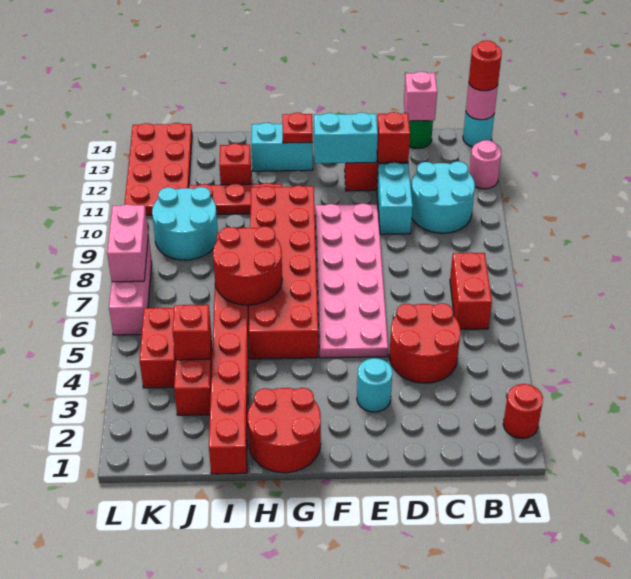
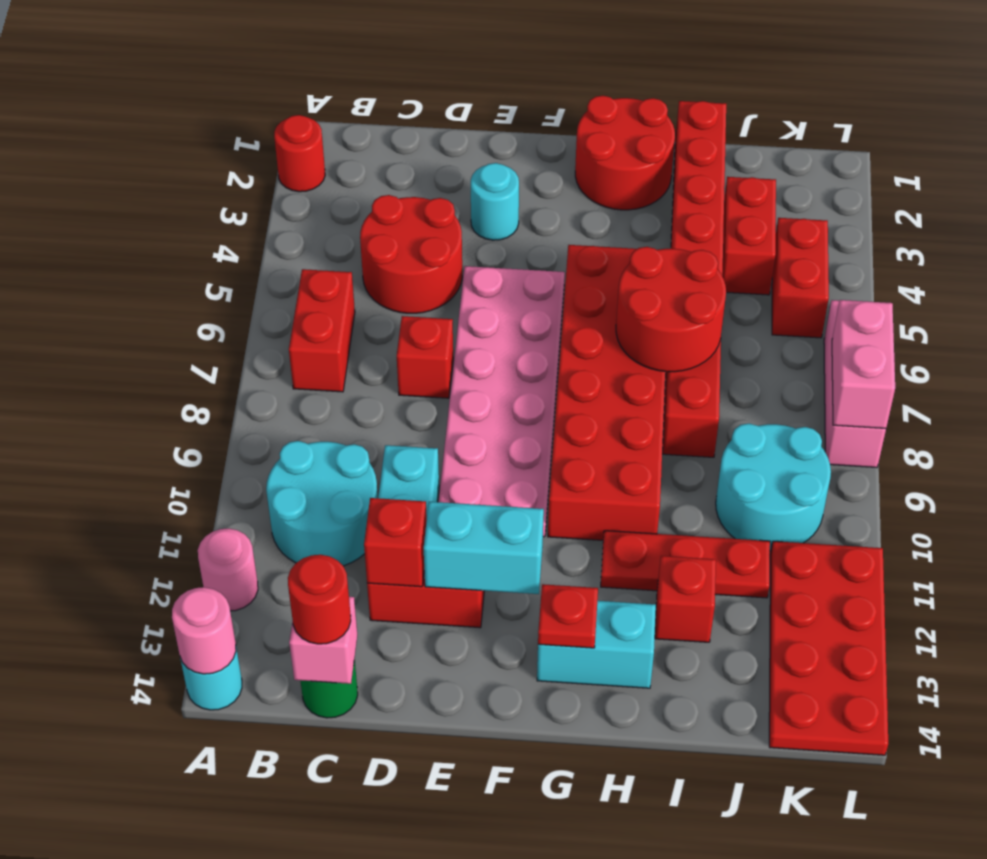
red 1x1 round brick [469,40,502,91] -> red 1x1 round brick moved to [288,555,351,644]
red 1x1 brick [173,305,211,360] -> red 1x1 brick moved to [397,316,453,398]

